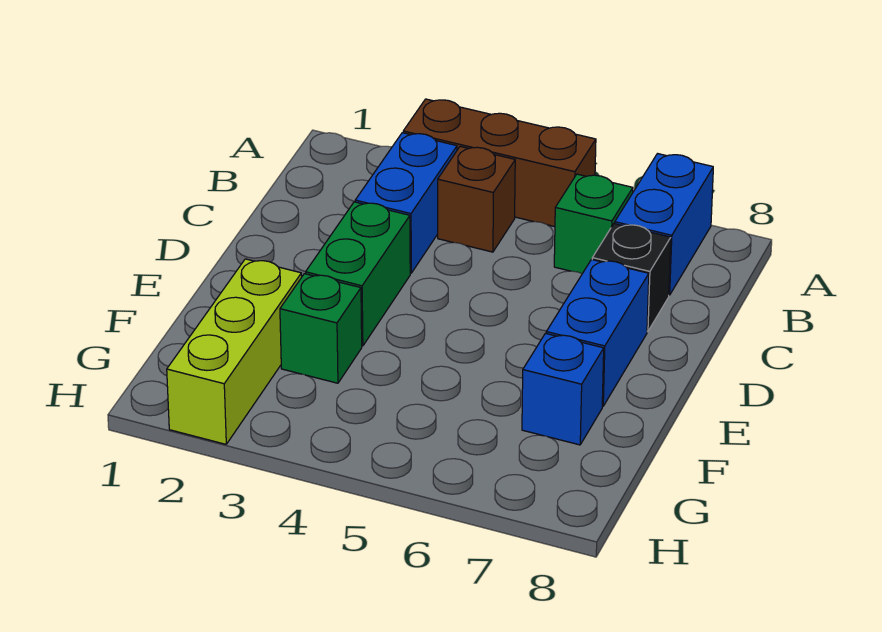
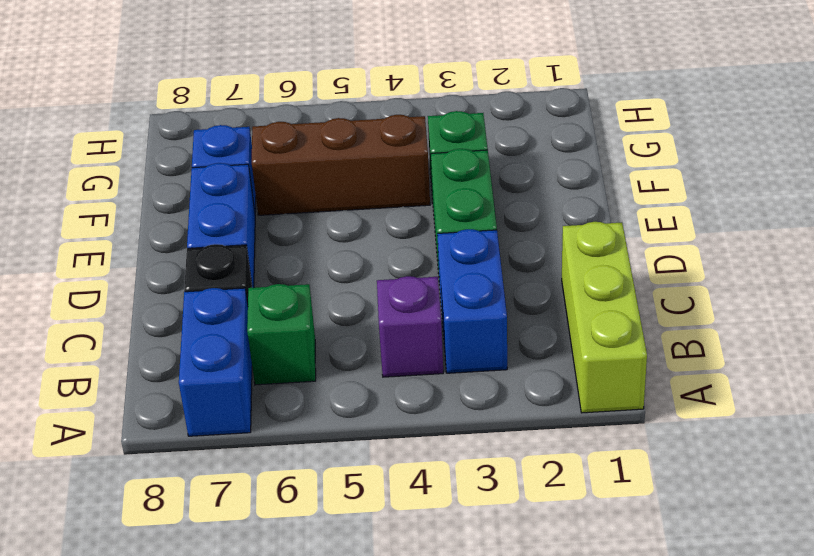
brown 1x3 brick [403,99,596,227] -> brown 1x3 brick moved to [252,115,430,215]
brown 1x1 brick [438,146,515,252] -> purple 1x1 brick [377,276,443,377]
lime 1x3 brick [167,259,302,444] -> lime 1x3 brick moved to [562,222,647,413]

